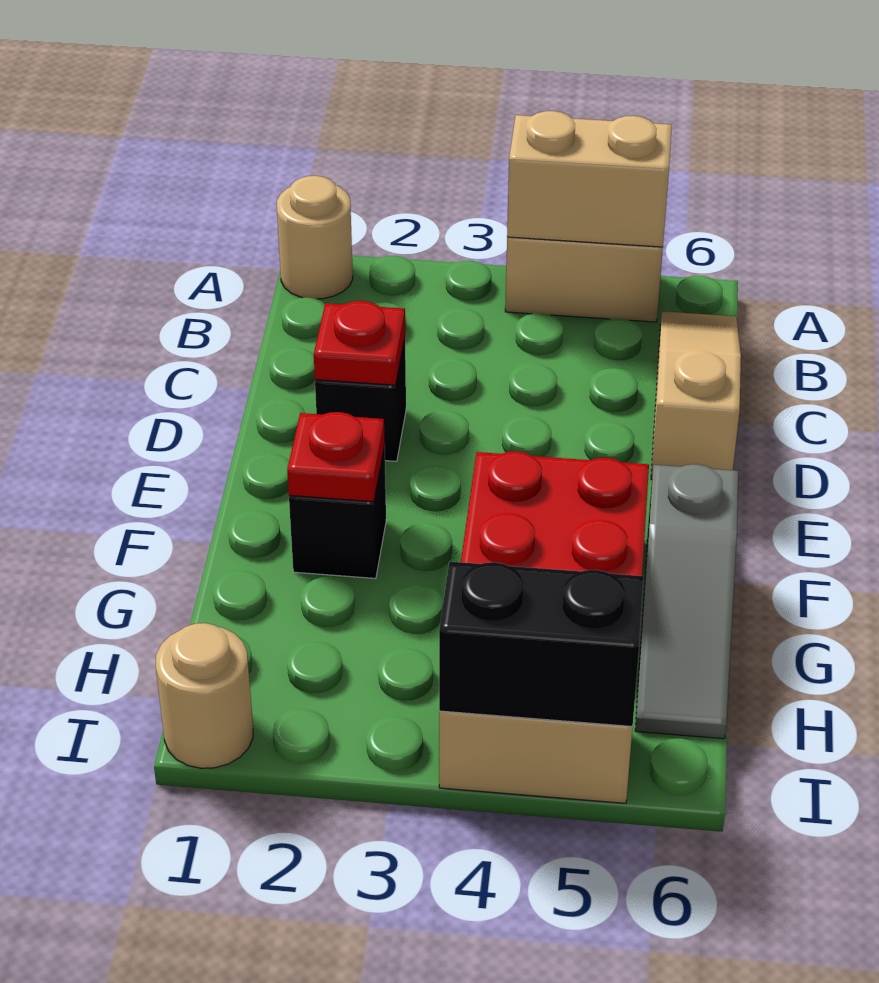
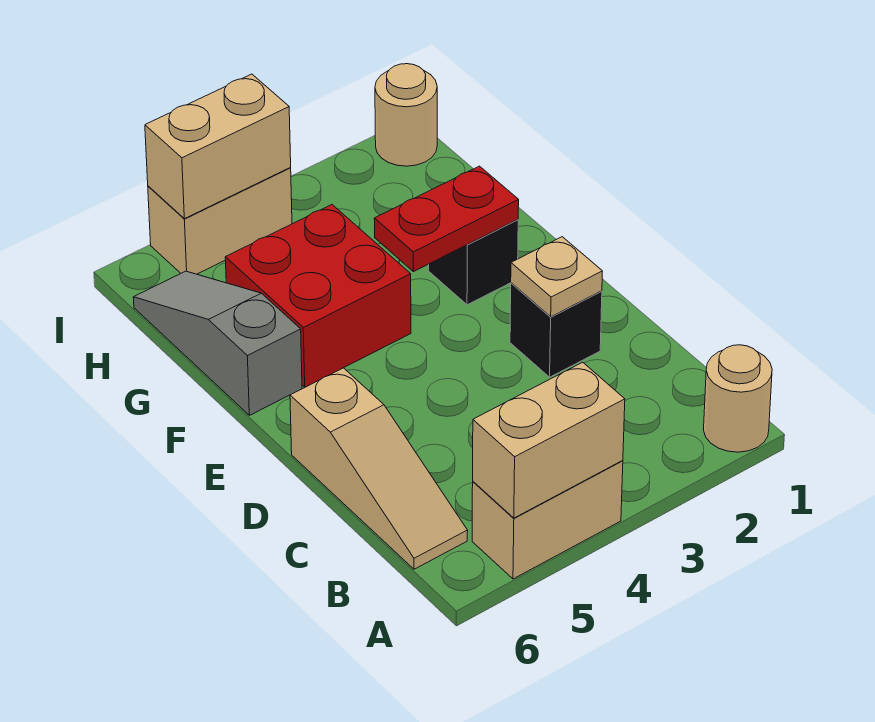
red 1x1 plate [314,301,405,385] -> tan 1x1 plate [511,237,602,317]
red 1x1 plate [287,412,385,502] -> red 1x2 plate [374,166,519,272]
black 1x2 brick [439,562,644,727] -> tan 1x2 brick [145,74,291,219]

